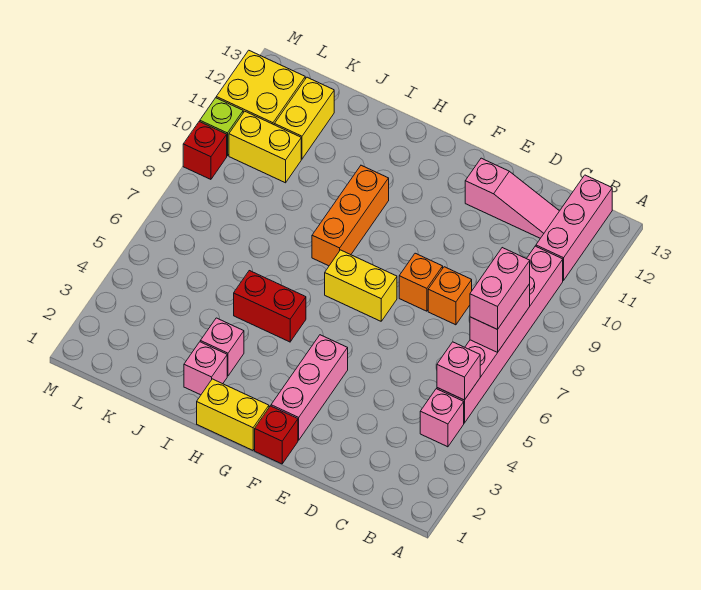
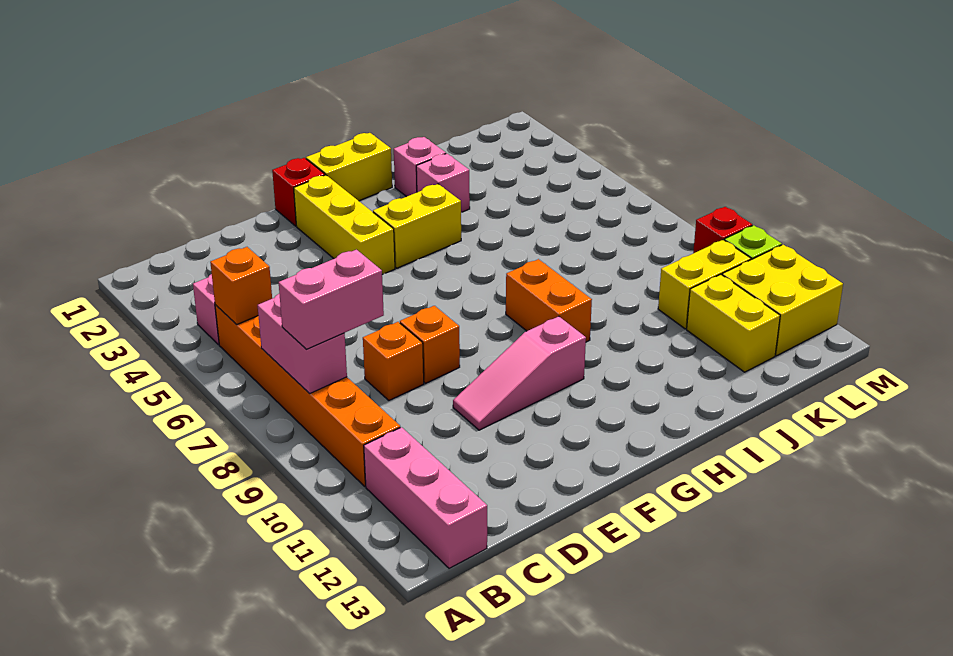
pink 1x6 brick [437,246,563,423] -> orange 1x6 brick [215,305,400,486]
pink 1x1 brick [437,342,480,400] -> orange 1x1 brick [210,247,272,325]
pink 1x2 brick [470,248,530,329] -> pink 1x2 brick turned to [279,250,384,349]
pink 1x3 slope [465,158,559,238] -> pink 1x3 slope moved to [453,316,586,430]
pink 1x3 brick [271,335,348,440] -> yellow 1x3 brick [294,175,395,275]
yellow 1x2 brick [325,250,397,321] -> yellow 1x2 brick moved to [373,184,461,268]
red 1x2 brick [234,271,306,342] -> none
orange 1x3 brick [312,165,389,266] -> orange 1x2 brick [506,259,592,342]

